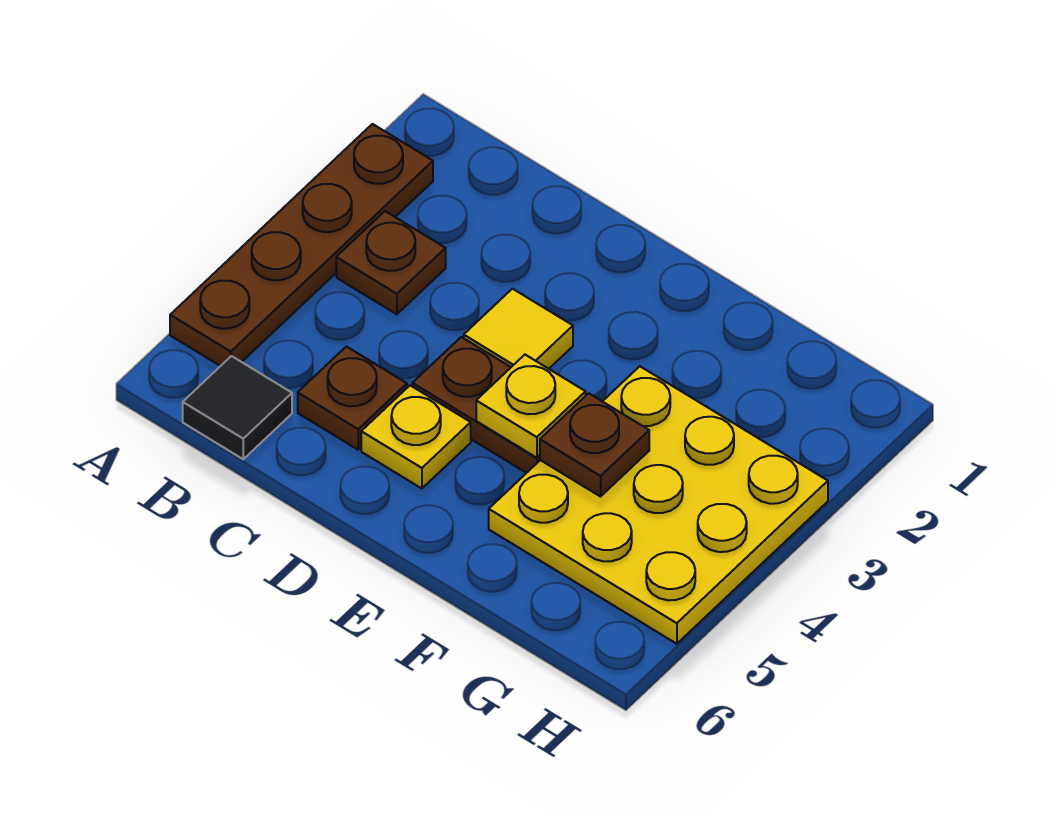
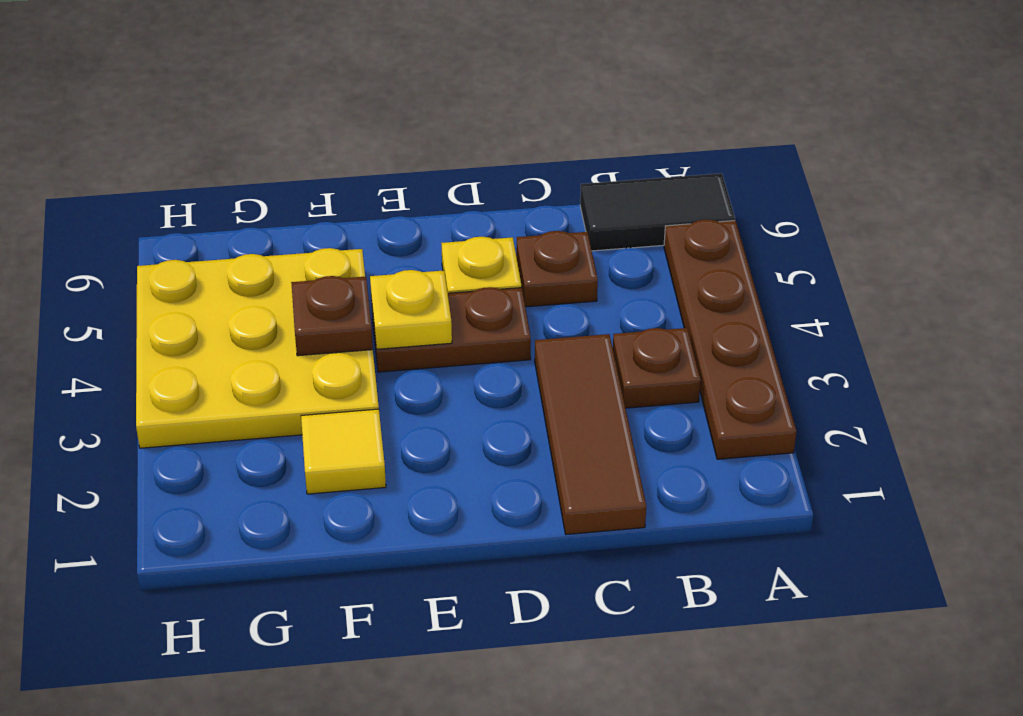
black 1x1 tile [183,356,292,459] -> black 1x2 tile [580,173,735,251]
none -> brown 1x3 tile [535,334,646,535]
yellow 1x1 tile [464,289,573,369] -> yellow 1x1 tile moved to [301,409,386,494]

